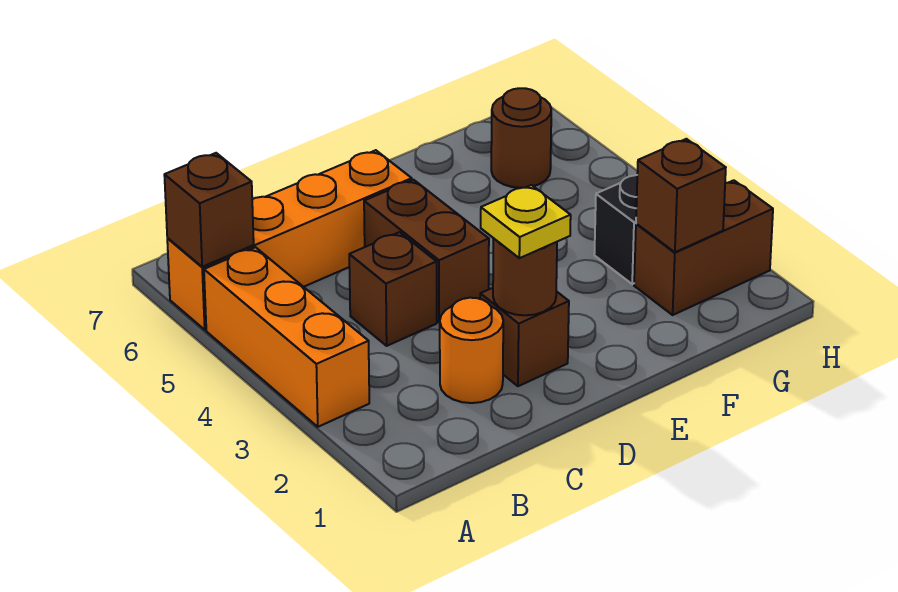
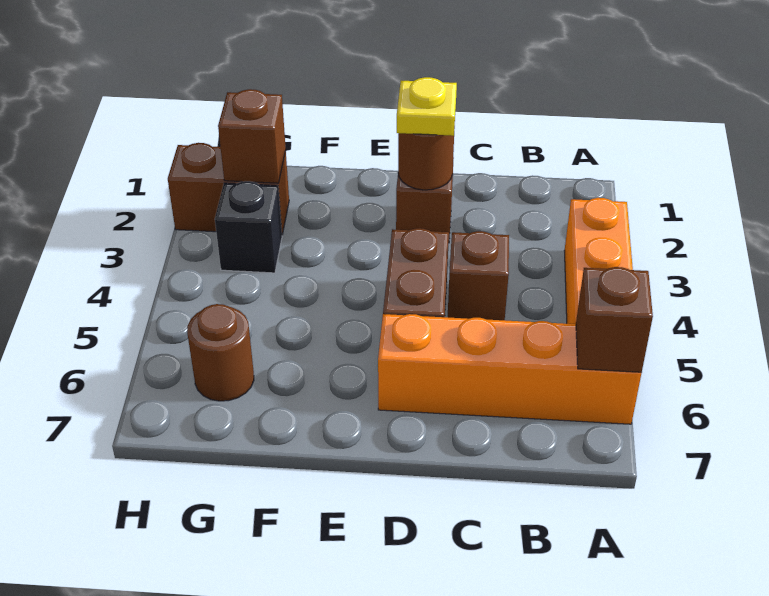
orange 1x1 round brick [440,298,503,403] -> none

